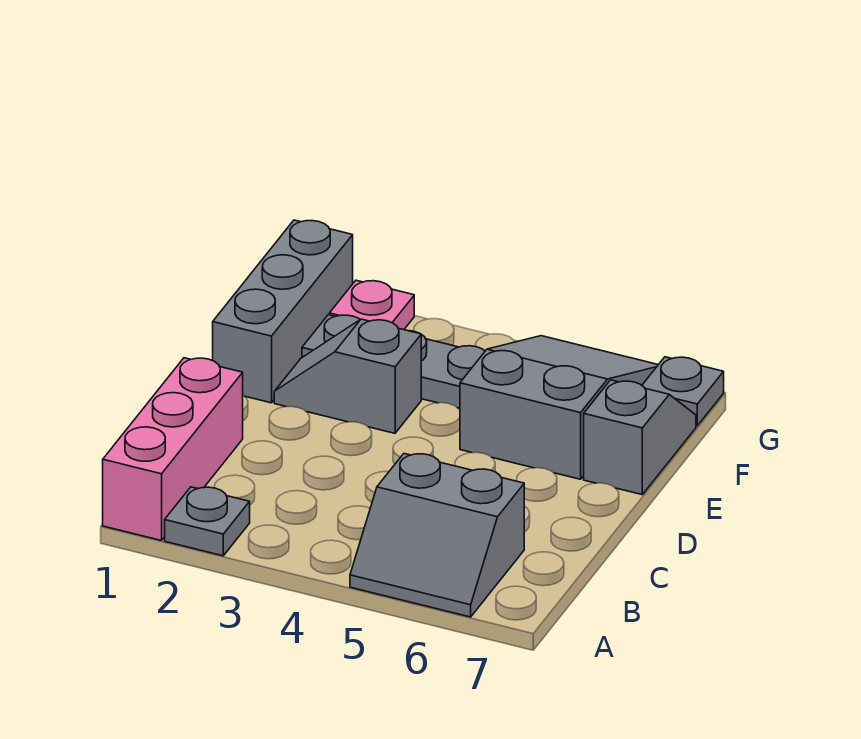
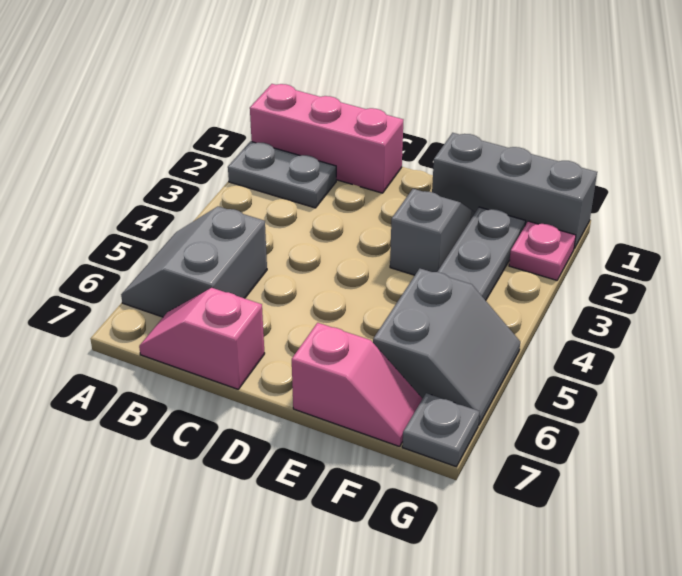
grey 1x1 plate [165,487,250,556] -> grey 1x2 plate [228,141,336,208]
none -> pink 1x2 slope [139,288,265,389]
grey 2x3 slope [460,336,658,479] -> grey 2x2 slope [373,269,520,425]
grey 1x2 slope [584,380,696,495] -> pink 1x2 slope [292,323,422,447]

